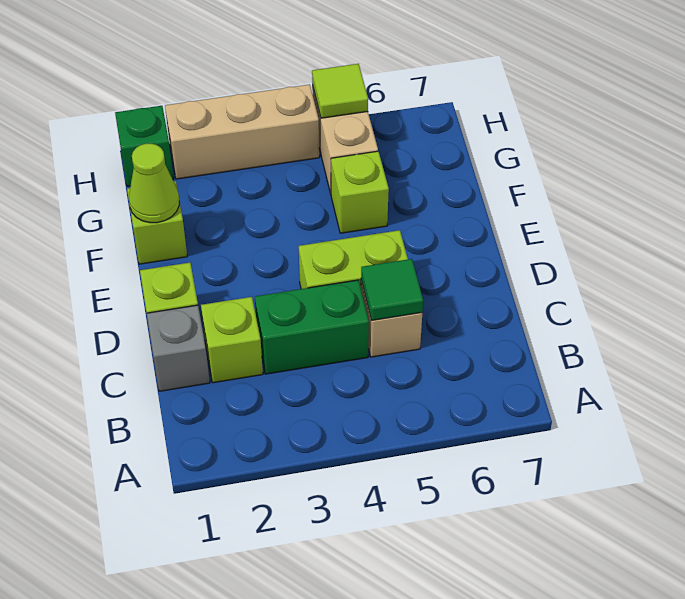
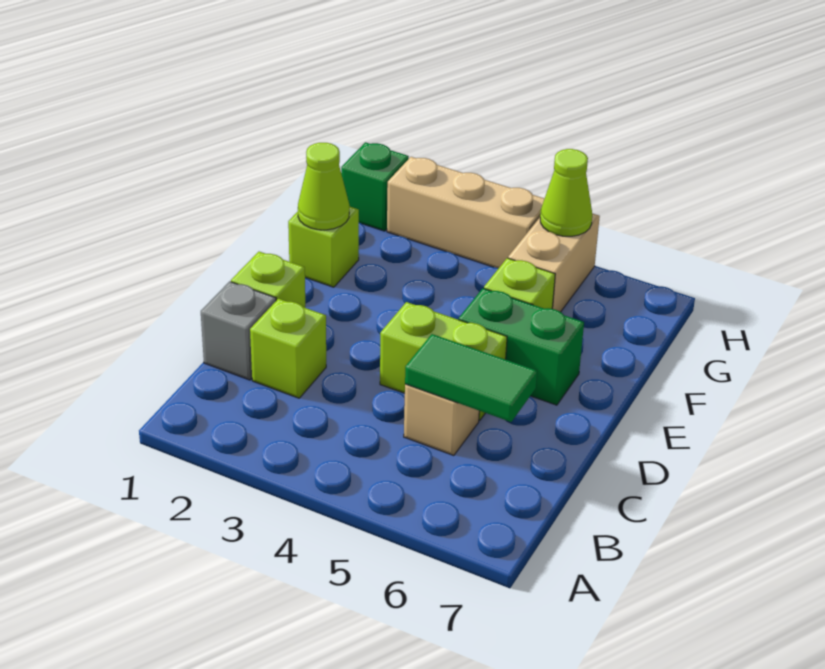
green 1x2 brick [255,280,369,374] -> green 1x2 brick moved to [459,288,584,405]
green 1x1 tile [361,259,423,321] -> green 1x2 tile [405,334,537,422]
lime 1x1 tile [312,64,368,118] -> lime 1x1 cone [540,149,592,236]

